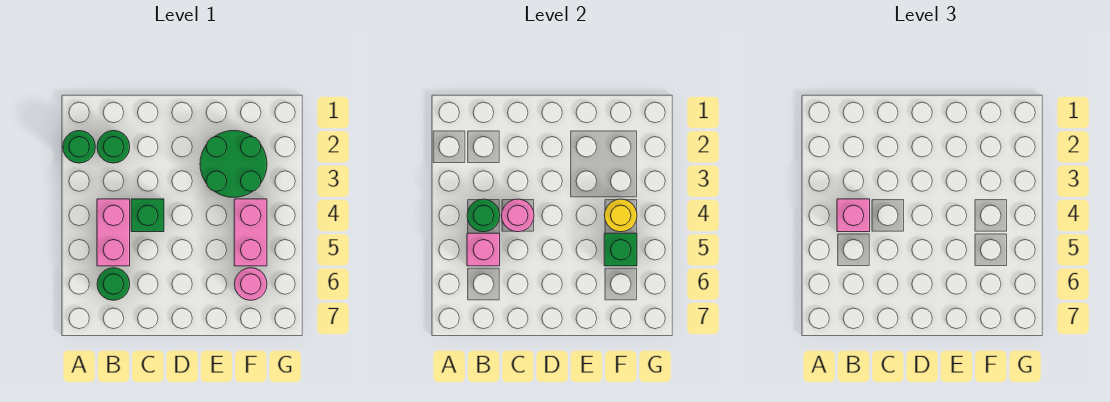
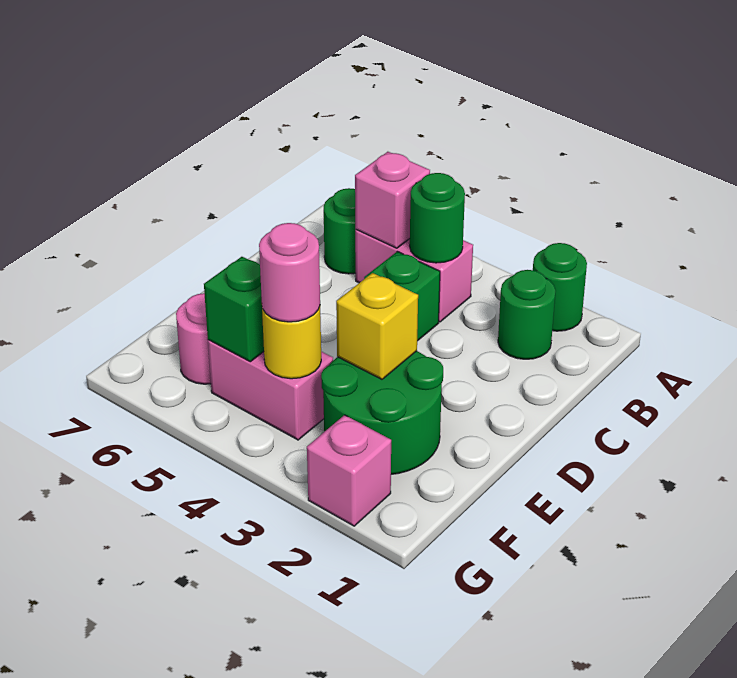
pink 1x1 brick [837,199,870,232] -> pink 1x1 brick moved to [307,415,391,526]
pink 1x1 round brick [501,199,534,232] -> pink 1x1 round brick moved to [259,223,320,322]
none -> yellow 1x1 brick [336,273,418,379]

